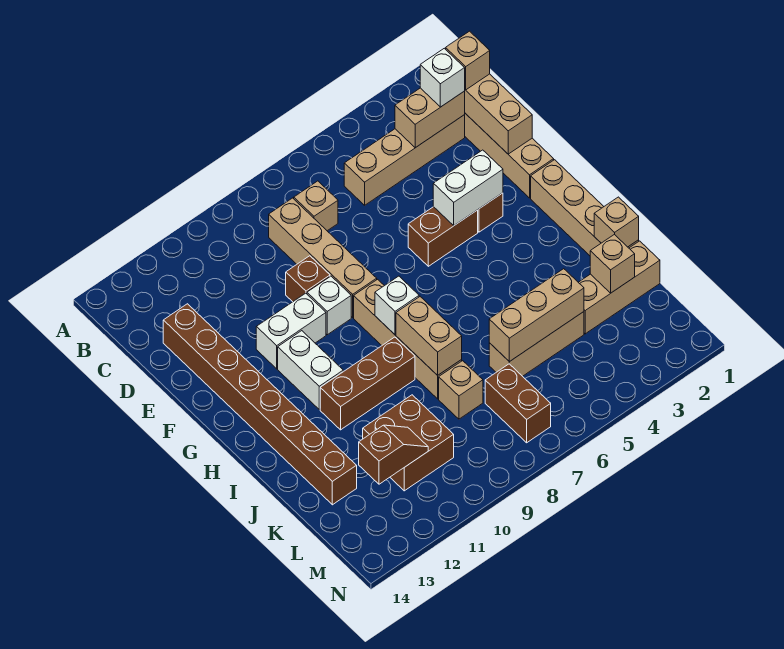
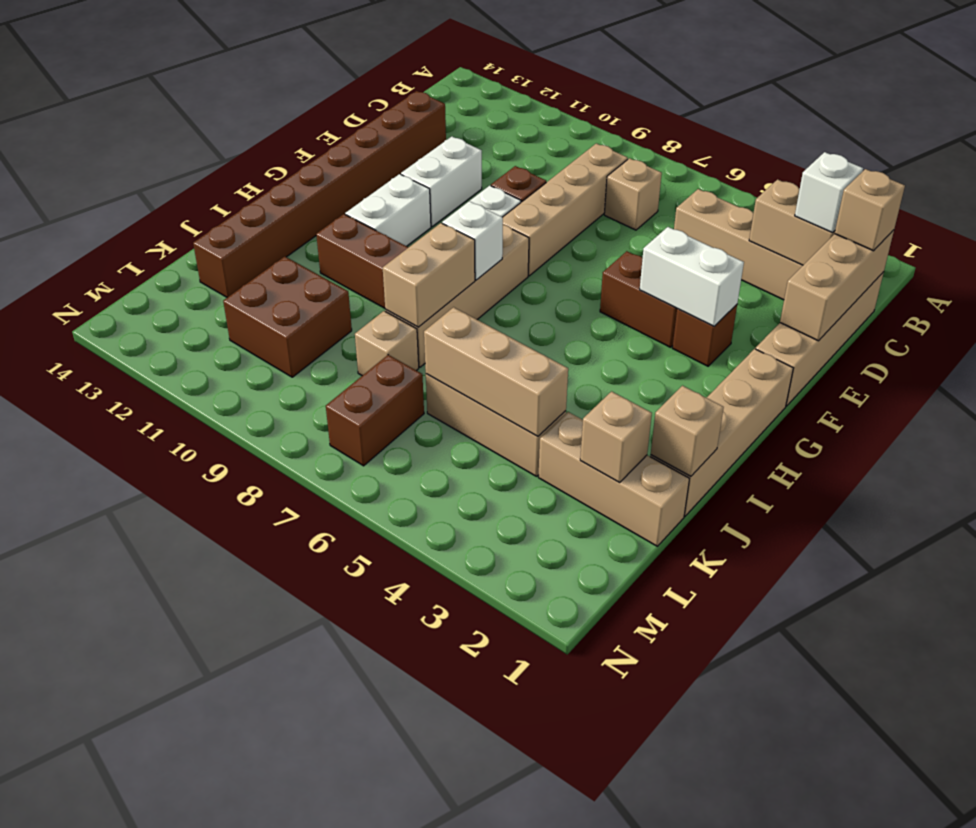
white 1x2 brick [256,293,326,369] -> white 1x2 brick turned to [401,137,482,226]
brown 1x2 slope [359,425,428,484] -> none

